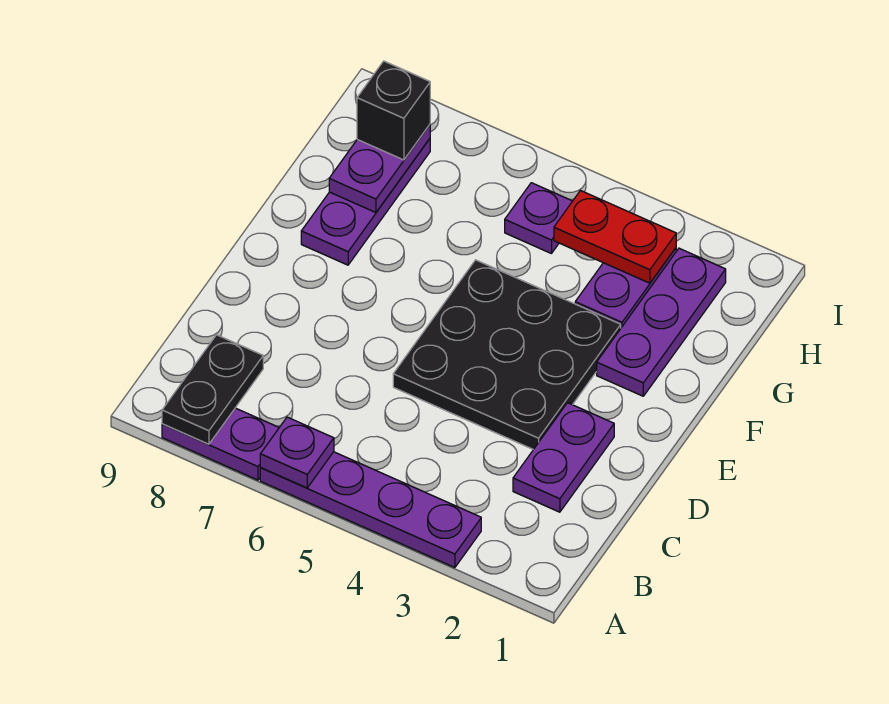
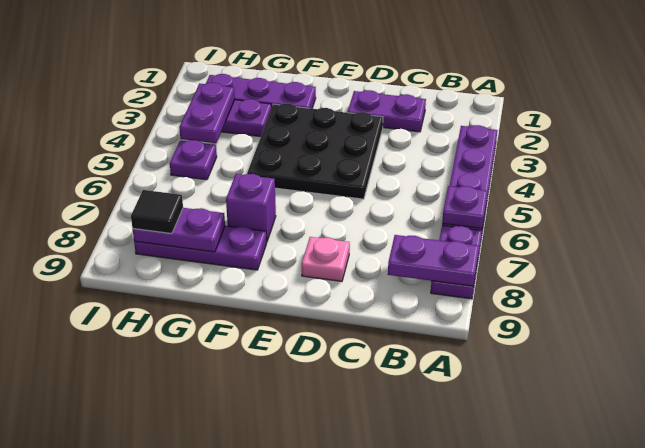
black 1x2 plate [162,335,263,444] -> purple 1x2 plate [388,235,479,286]
none -> pink 1x1 plate [302,237,350,281]
none -> purple 1x1 brick [226,174,276,241]
red 1x2 plate [554,191,676,283] -> purple 1x2 plate [179,83,235,143]
black 1x1 brick [357,61,430,160] -> black 1x1 tile [131,190,183,234]

